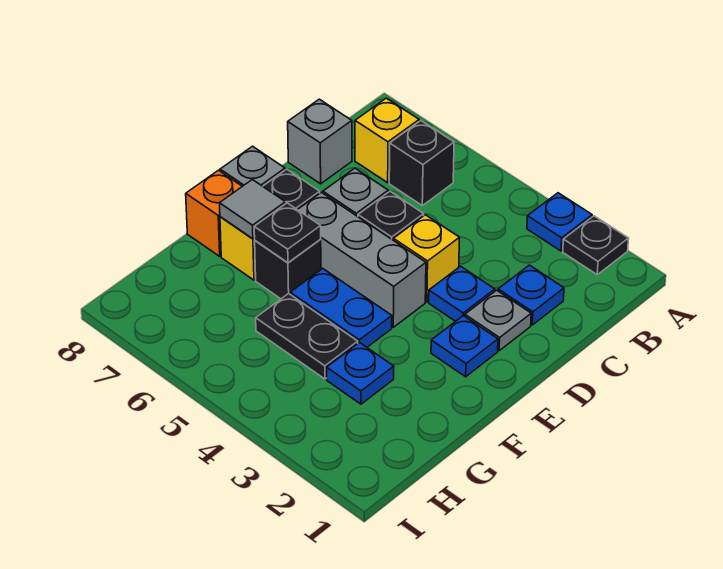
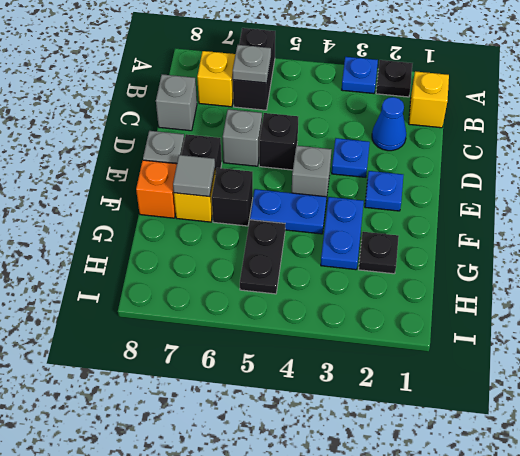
black 1x1 brick [389,121,454,205] -> black 1x2 brick [233,28,275,110]
blue 1x1 plate [498,265,564,325] -> blue 1x1 cone [372,97,406,151]
grey 1x1 plate [465,290,531,351] -> grey 1x1 plate moved to [233,45,271,83]
yellow 1x1 brick [393,215,460,302] -> yellow 1x1 brick moved to [409,71,449,128]
grey 1x3 brick [298,192,426,327] -> grey 1x1 brick [292,146,332,201]
black 1x1 plate [254,203,321,263] -> black 1x1 plate moved to [359,232,399,274]
blue 1x1 plate [327,342,394,404] -> blue 1x2 plate [321,197,364,270]
black 1x2 plate [256,294,358,379] -> black 1x2 plate turned to [240,220,285,294]

